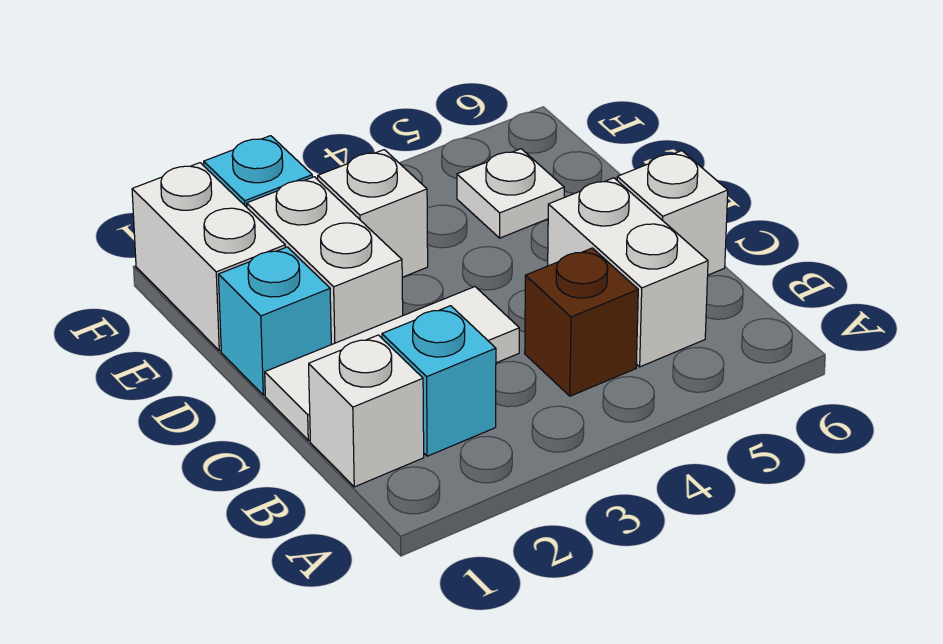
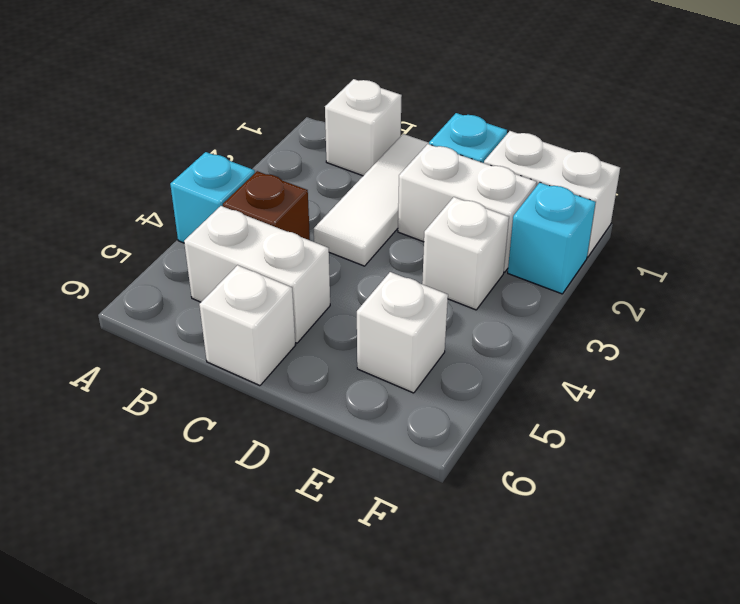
cyan 1x1 brick [382,306,496,456] -> cyan 1x1 brick moved to [170,152,255,243]
white 1x1 plate [457,149,564,238] -> white 1x1 brick [357,272,448,393]

